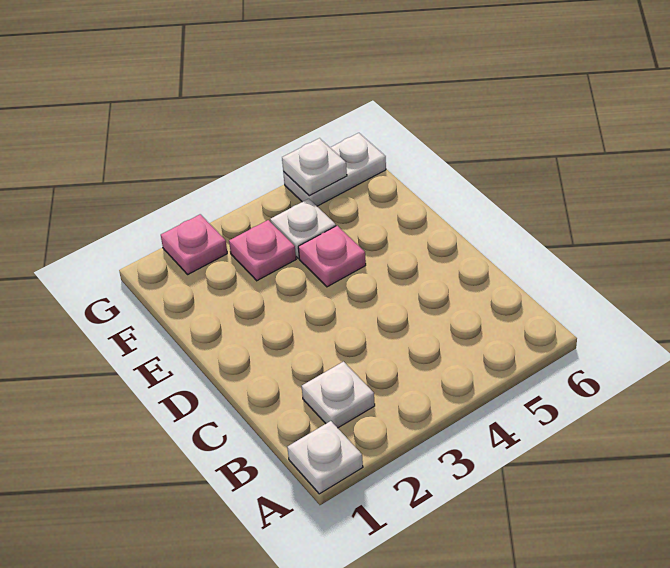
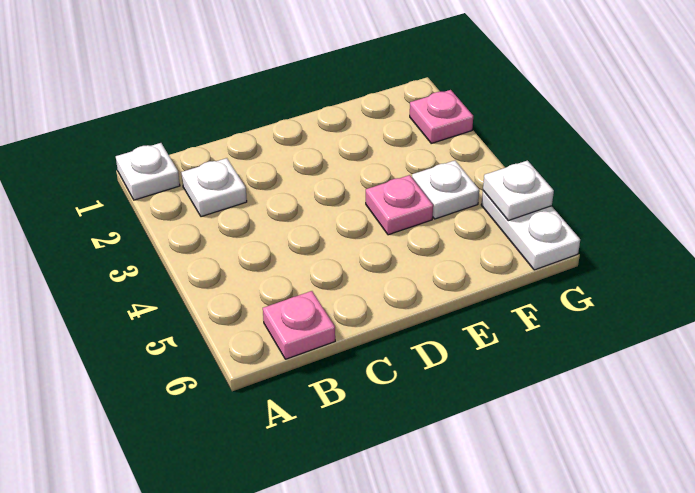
pink 1x1 plate [229,220,296,281] -> pink 1x1 plate moved to [263,291,335,359]

